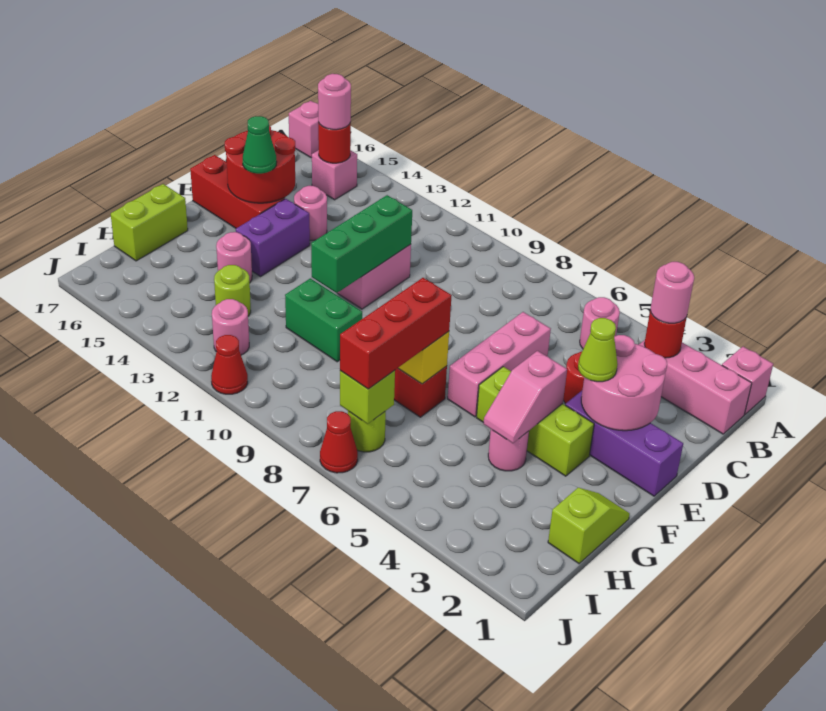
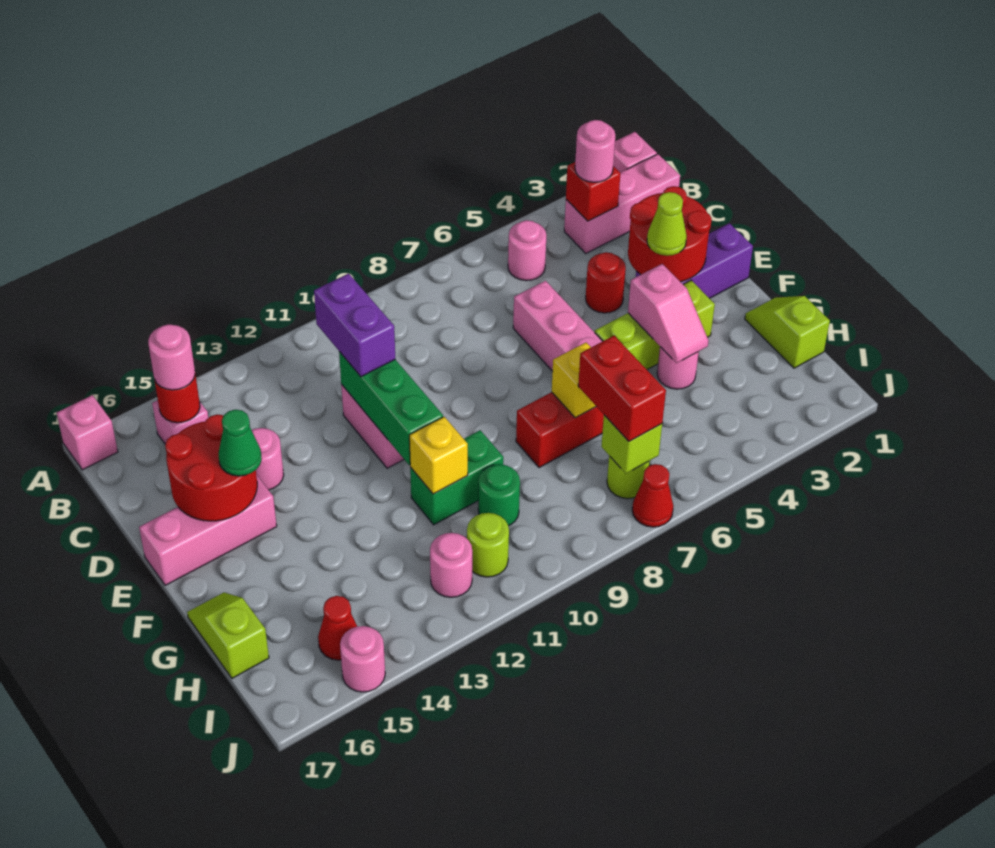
red 1x1 round brick [644,311,687,358] -> red 1x1 brick [566,162,621,221]
pink 2x2 round brick [581,335,667,431] -> red 2x2 round brick [628,186,712,282]
purple 1x2 brick [236,199,310,276] -> purple 1x2 brick moved to [314,274,395,377]
red 1x3 brick [190,155,285,228] -> pink 1x3 brick [139,475,277,585]
red 1x3 brick [340,278,452,389] -> red 1x2 brick [578,336,666,441]
none -> yellow 1x1 brick [409,417,468,494]
pink 1x1 round brick [216,232,252,282] -> pink 1x1 round brick moved to [340,626,385,692]
lime 1x2 brick [111,184,188,261] -> lime 1x2 slope [187,592,269,678]
none -> green 1x1 round brick [478,464,520,526]
lime 1x1 round brick [214,265,251,316] -> lime 1x1 round brick moved to [467,513,509,577]
red 1x1 cone [211,335,248,394] -> red 1x1 cone moved to [318,596,357,660]

